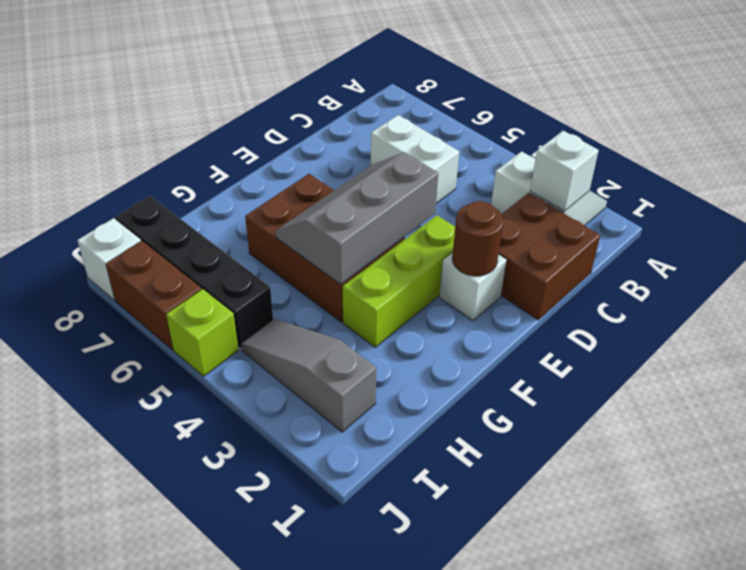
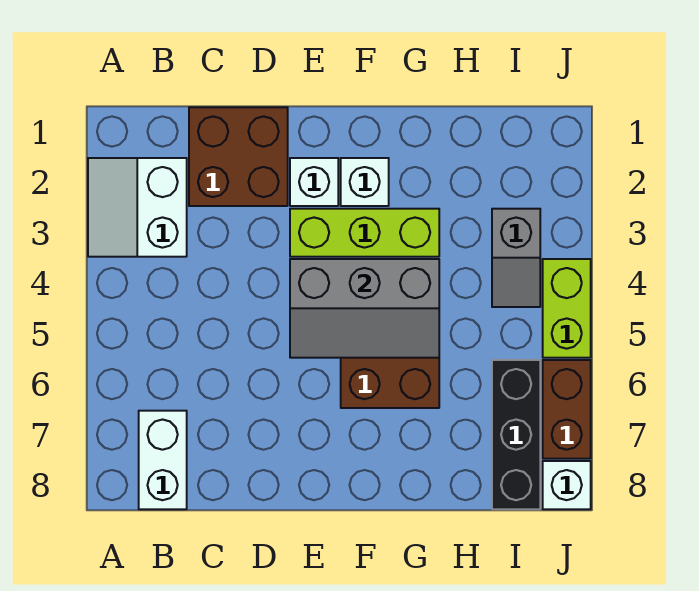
white 1x1 brick [530,131,599,211] -> white 1x1 brick moved to [341,158,389,206]
white 1x2 brick [371,115,459,203] -> white 1x2 brick moved to [139,411,187,509]
brown 1x1 round brick [452,201,503,276] -> none
grey 1x3 slope [241,319,376,432] -> grey 1x2 slope [492,209,540,307]
black 1x4 brick [115,196,273,349] -> black 1x3 brick [492,360,540,509]
lime 1x1 brick [166,289,238,376] -> lime 1x2 brick [543,259,591,358]

